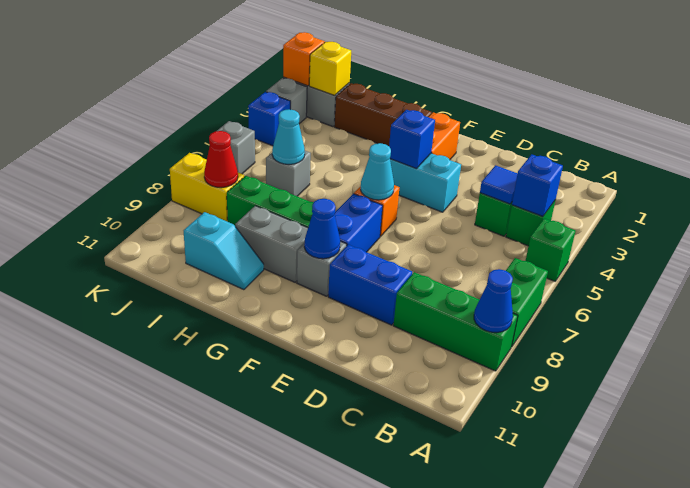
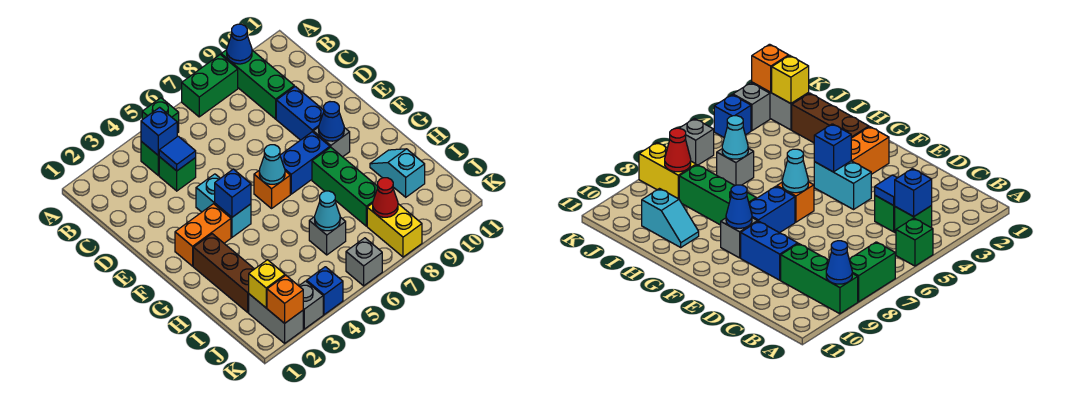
grey 1x2 brick [235,206,308,282] -> none

